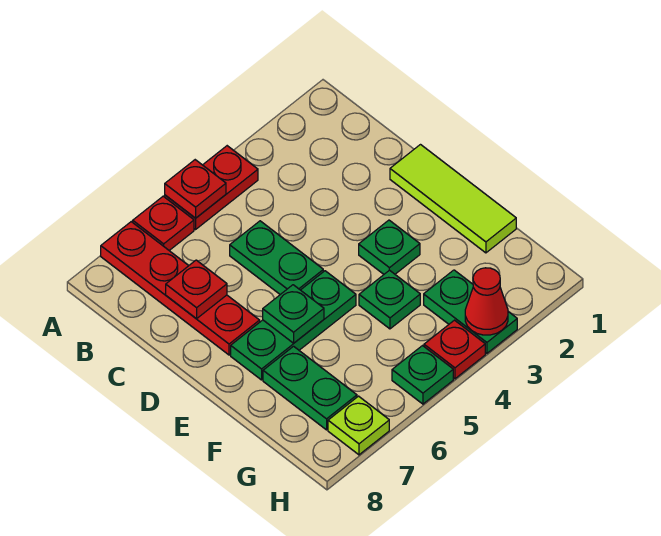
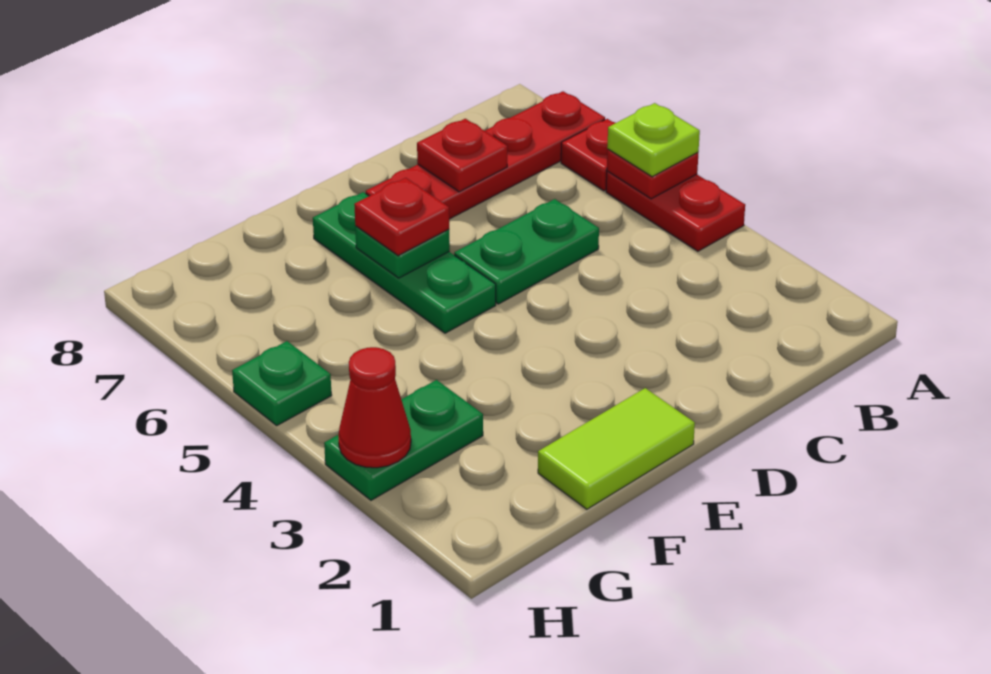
lime 1x3 tile [390,145,516,253] -> lime 1x2 tile [538,388,695,509]
green 1x1 plate [359,220,420,274] -> none
green 1x1 plate [359,270,420,329] -> none
green 1x2 plate [263,346,357,430] -> none
red 1x1 plate [424,320,485,379] -> red 1x1 plate moved to [354,178,449,256]
lime 1x1 plate [328,396,389,455] -> lime 1x1 plate moved to [607,103,700,177]

